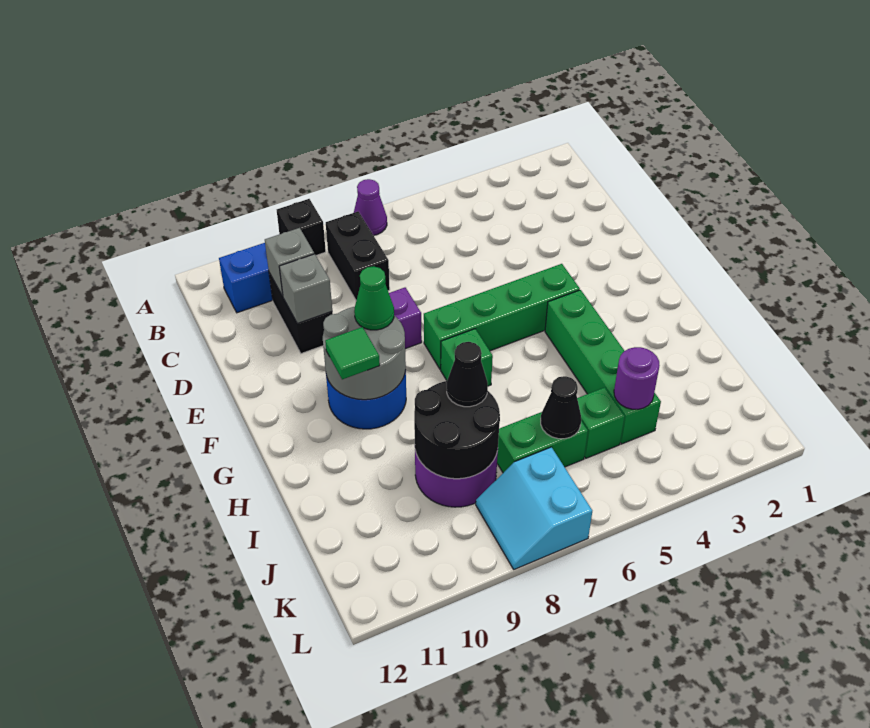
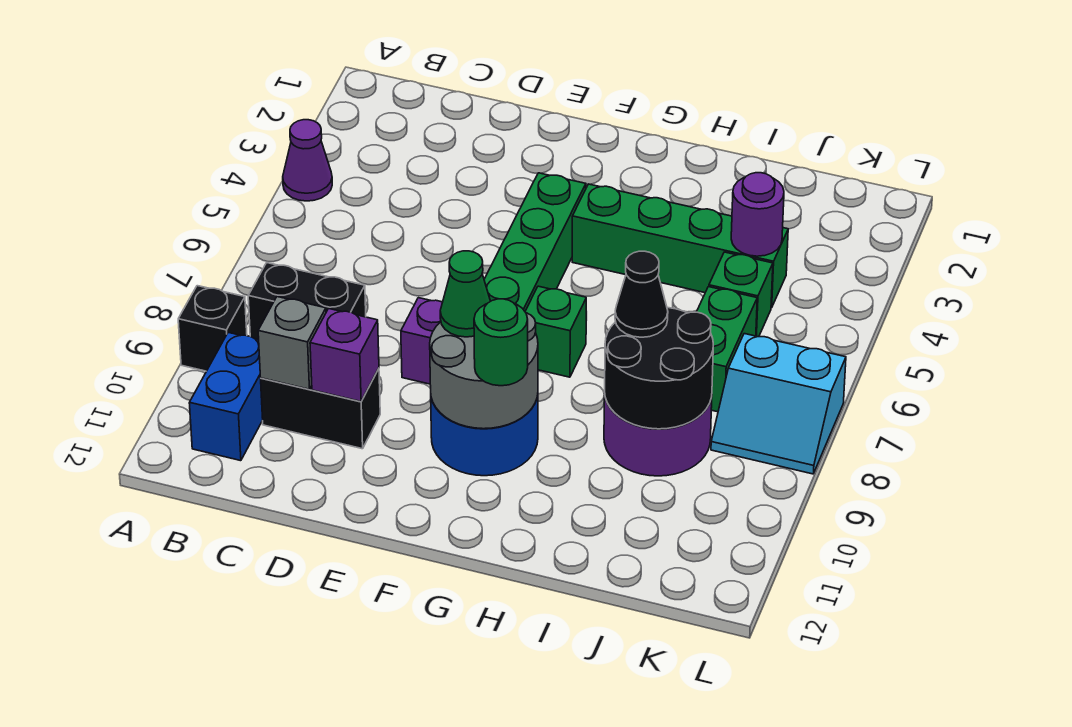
purple 1x1 cone [354,179,387,235] -> purple 1x1 cone moved to [283,120,332,201]
grey 1x1 brick [279,254,332,324] -> purple 1x1 brick [310,309,379,402]
green 1x1 tile [325,327,380,379] -> green 1x1 round brick [474,299,528,386]
black 1x1 cone [541,376,581,439] -> none

